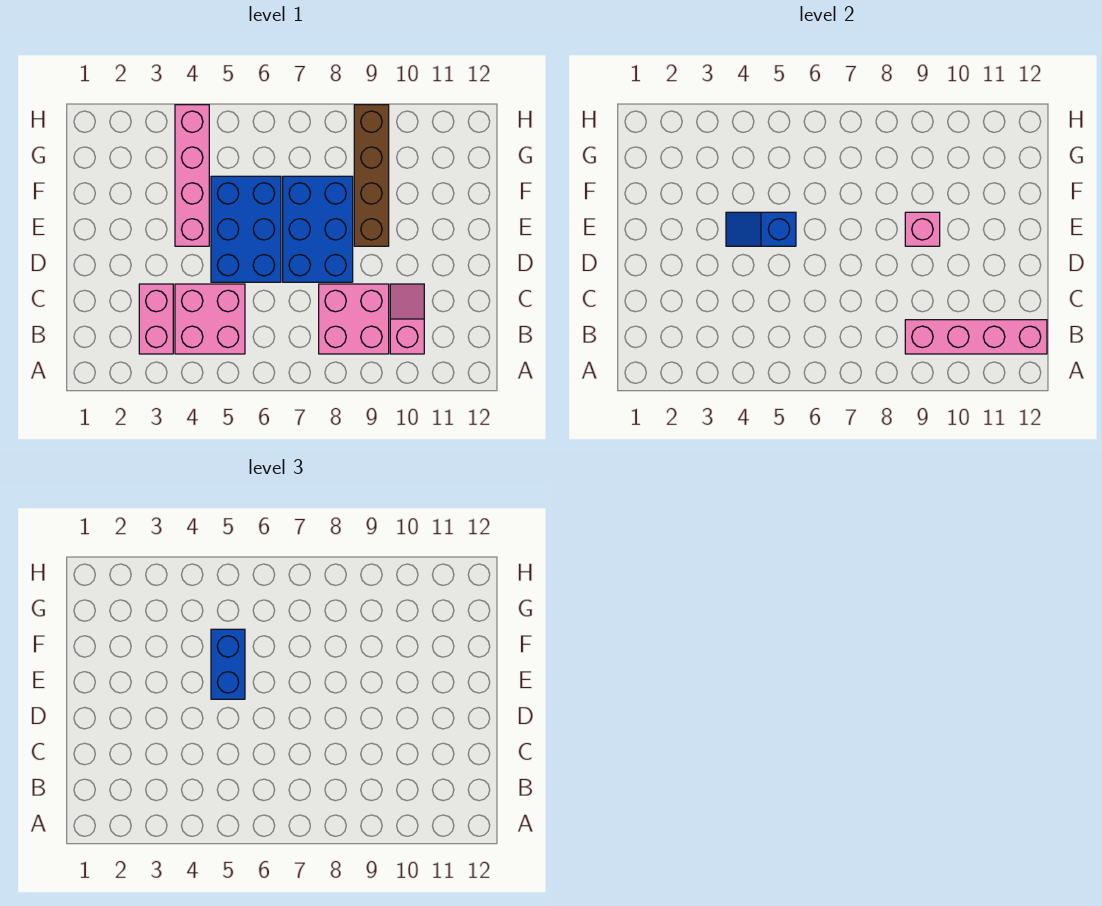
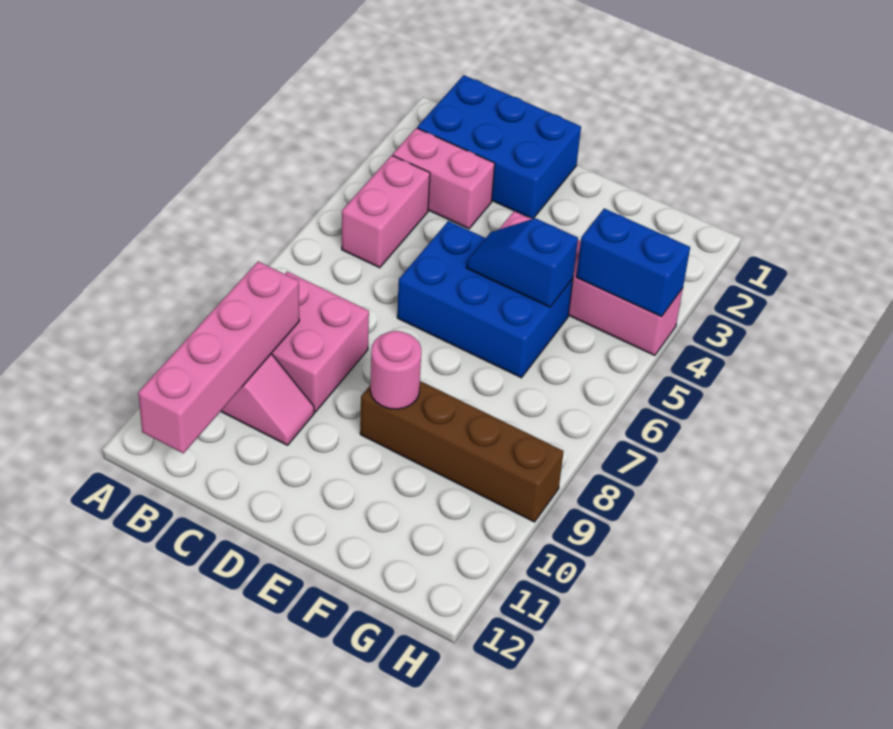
pink 2x2 brick [175,284,245,354] -> pink 1x2 brick [342,155,430,268]
blue 2x3 brick [283,176,353,282] -> blue 2x3 brick moved to [417,75,581,219]
blue 1x2 slope [726,212,796,246] -> blue 1x2 slope turned to [466,218,578,307]
blue 1x2 brick [211,629,245,699] -> blue 1x2 brick moved to [576,209,690,317]
pink 1x1 brick [905,212,940,246] -> pink 1x1 round brick [370,331,421,409]

